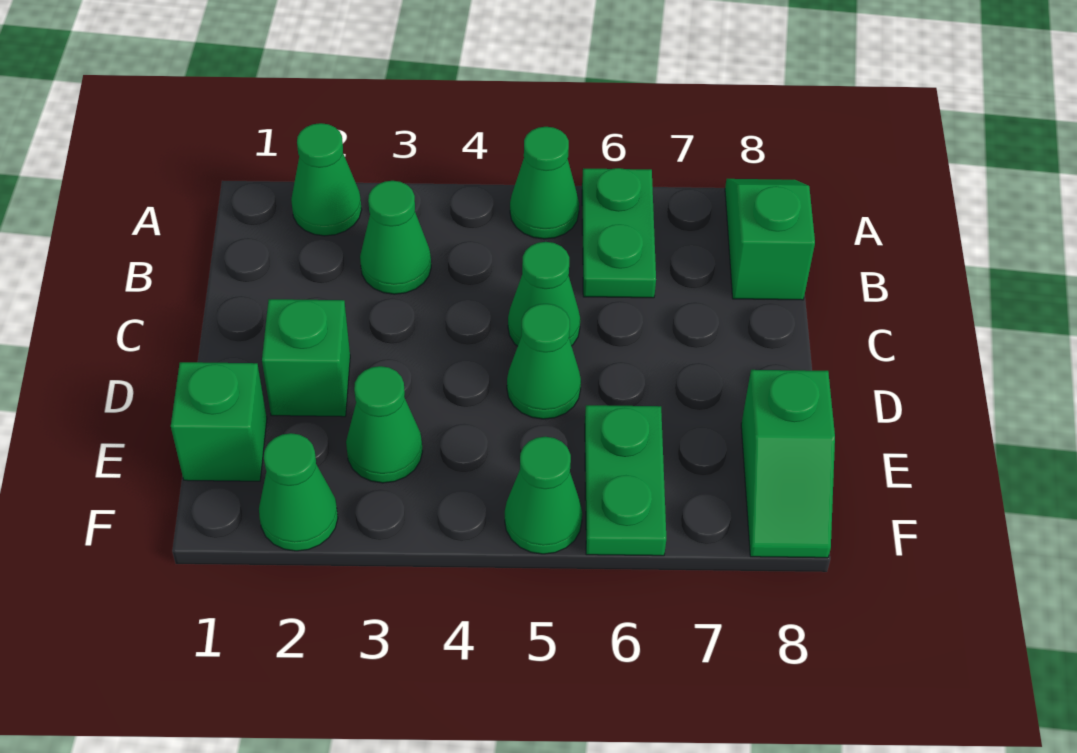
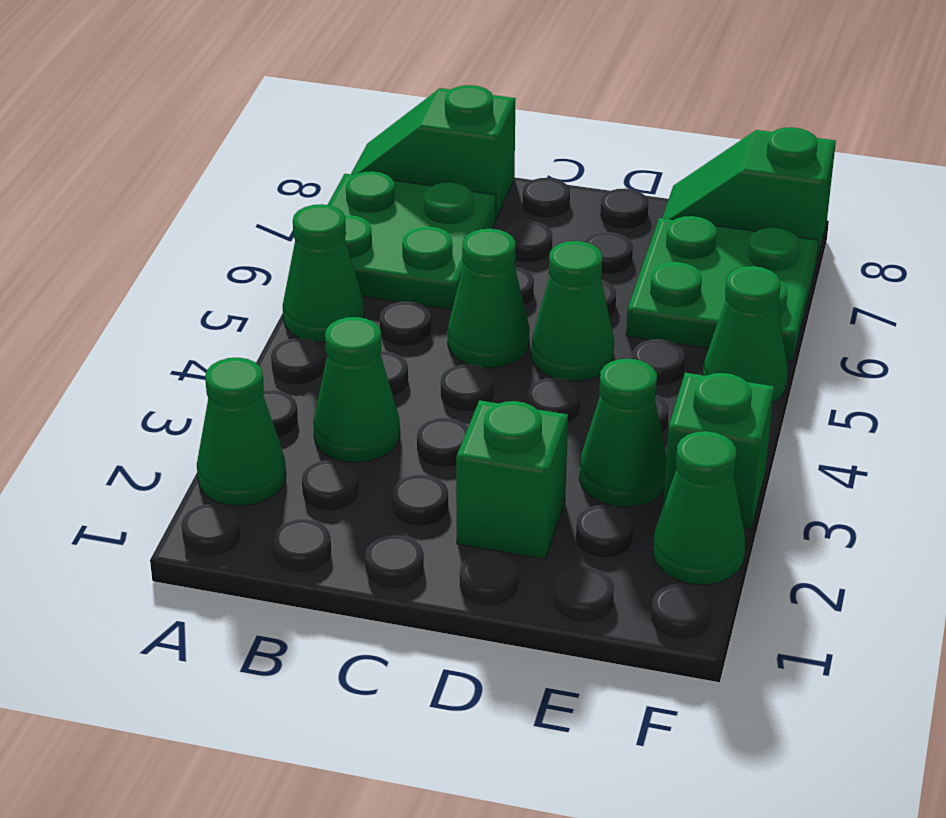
green 1x2 plate [582,168,656,298] -> green 2x2 plate [328,171,496,310]
green 1x1 brick [171,362,267,481] -> green 1x1 brick moved to [663,373,774,529]
green 1x2 plate [585,405,666,556] -> green 2x2 plate [626,216,819,361]
green 1x2 slope [741,370,835,558] -> green 1x2 slope turned to [662,127,836,263]

